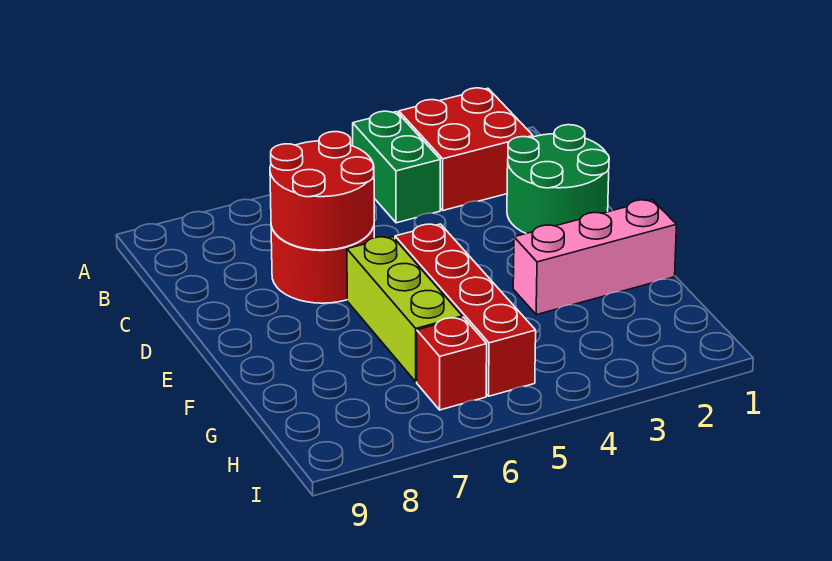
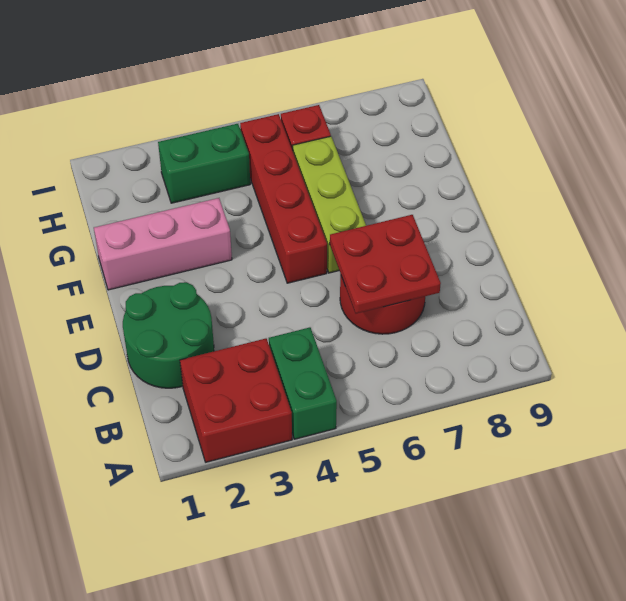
red 2x2 round brick [270,132,374,250] -> red 2x2 plate [330,215,441,314]
none -> green 1x2 brick [158,124,250,203]

